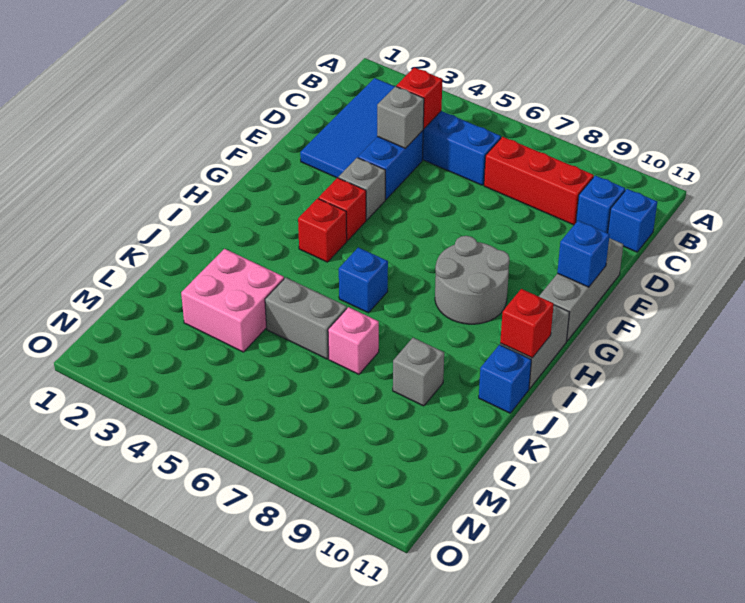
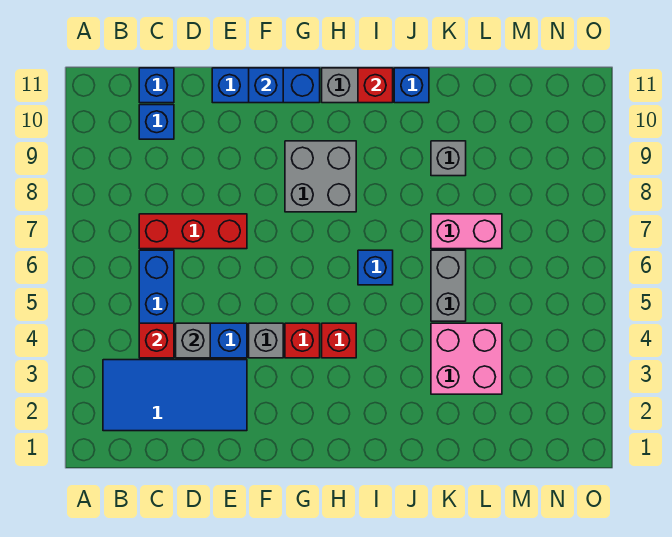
red 1x3 brick [484,137,594,225] -> red 1x3 brick turned to [139,214,247,249]
grey 1x3 brick [539,238,623,341] -> blue 1x3 brick [212,68,320,103]
grey 2x2 round brick [435,236,510,324] -> grey 2x2 brick [285,141,356,212]
pink 1x1 brick [328,307,379,374] -> pink 1x2 brick [431,214,502,249]

